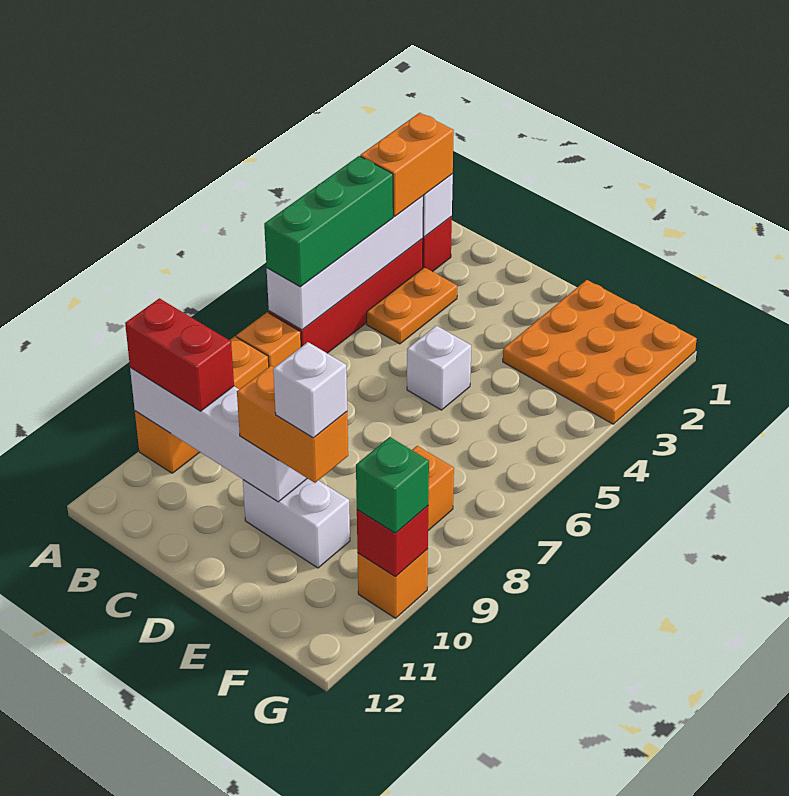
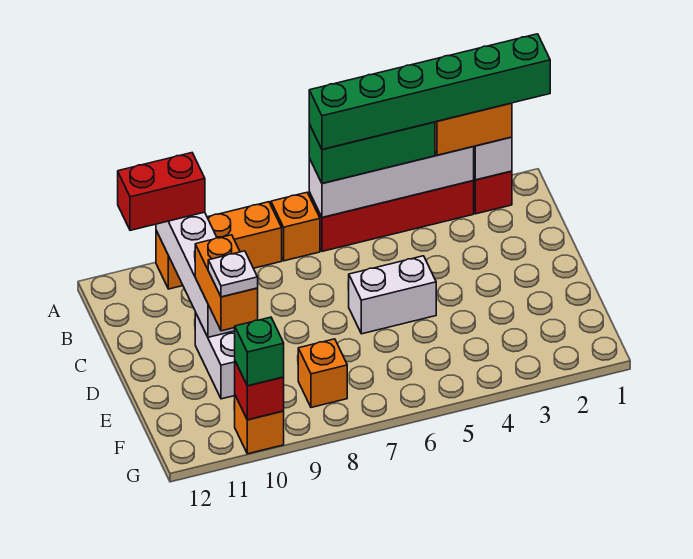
none -> green 1x6 brick [309,34,550,149]
red 1x2 brick [125,298,234,411] -> red 1x2 brick turned to [118,153,205,230]
orange 1x2 plate [367,267,457,344] -> none
white 1x1 brick [407,326,471,410] -> white 1x2 brick [348,256,436,334]
orange 3x3 plate [503,280,697,424] -> none
white 1x1 brick [273,342,347,438] -> white 1x1 plate [208,251,258,297]

